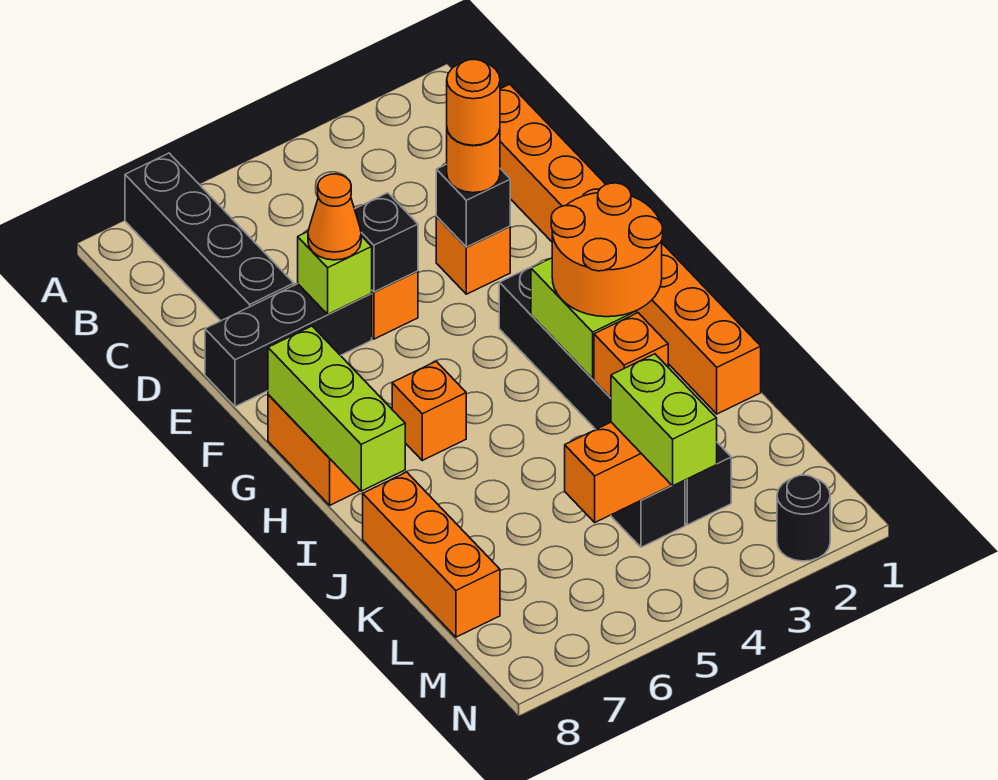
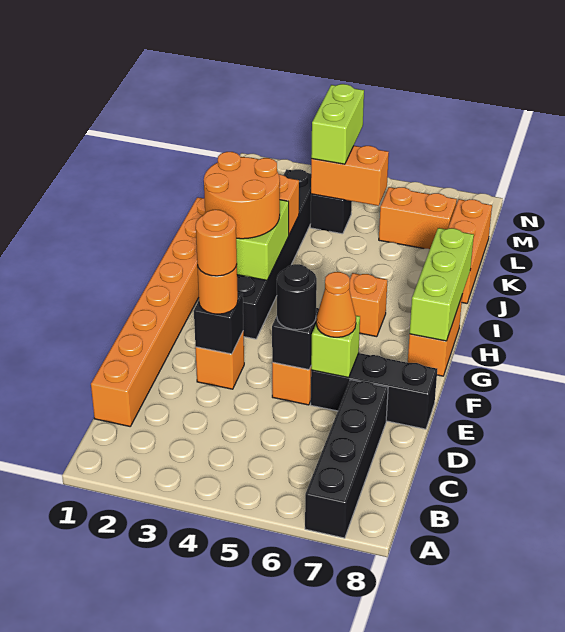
none -> orange 1x2 brick [379,187,457,249]
black 1x1 round brick [777,475,830,561] -> black 1x1 round brick moved to [277,264,317,330]

